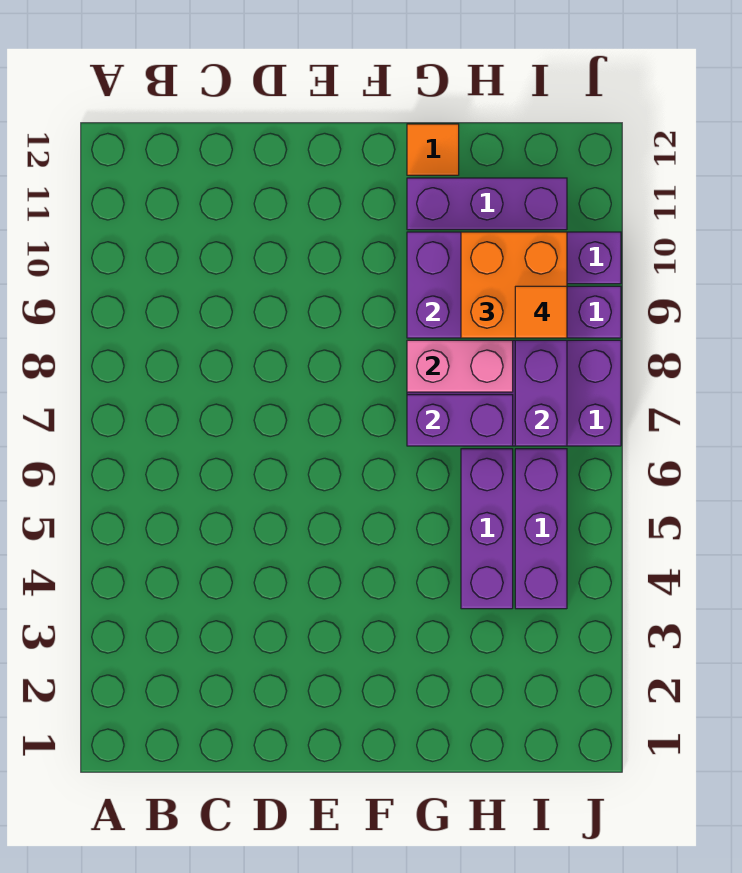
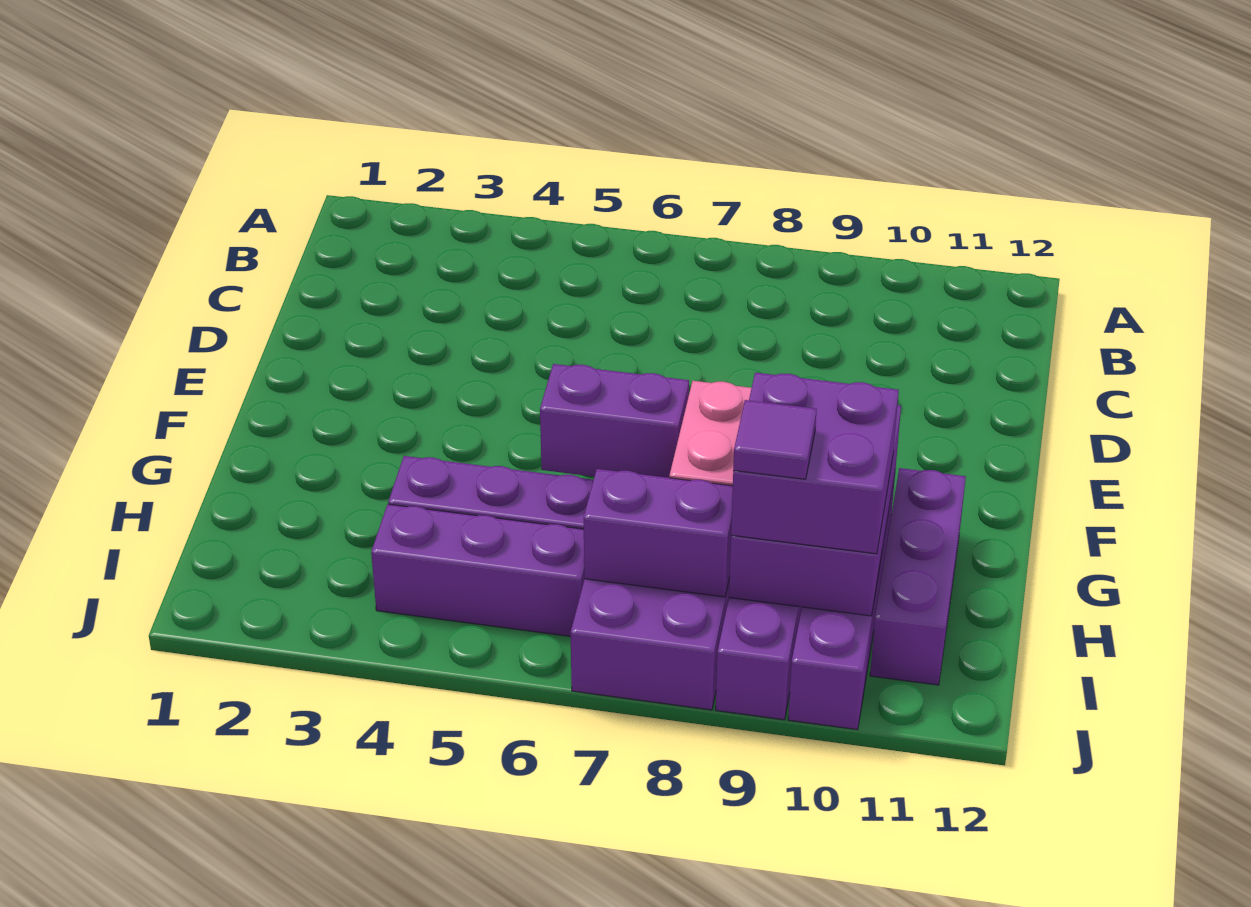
purple 1x2 brick [407,395,513,446] -> purple 1x2 brick turned to [540,364,689,478]
orange 1x1 tile [407,124,459,175] -> none
orange 2x2 brick [461,232,567,338] -> purple 2x2 brick [731,373,899,554]
orange 1x1 tile [515,286,567,338] -> purple 1x1 tile [733,400,817,479]

